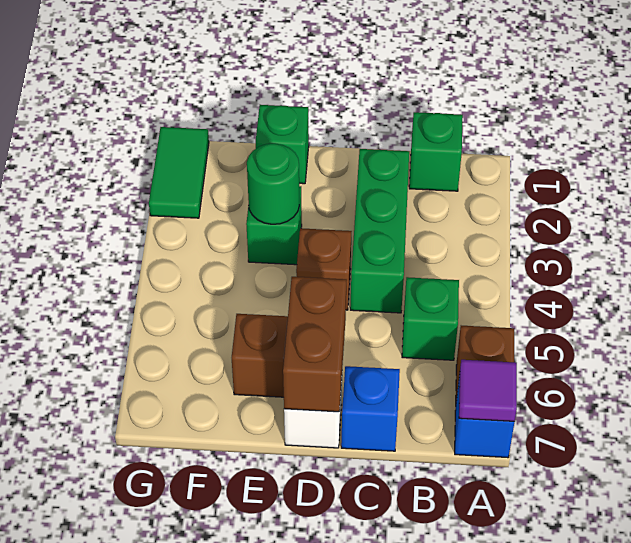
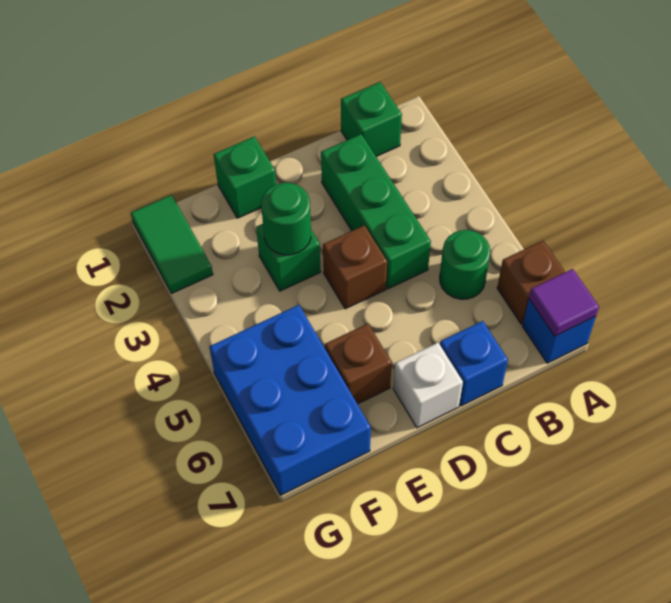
green 1x1 brick [402,277,459,360] -> green 1x1 round brick [440,230,490,299]
brown 1x2 brick [283,277,346,412] -> none
none -> blue 2x3 brick [209,305,371,495]

